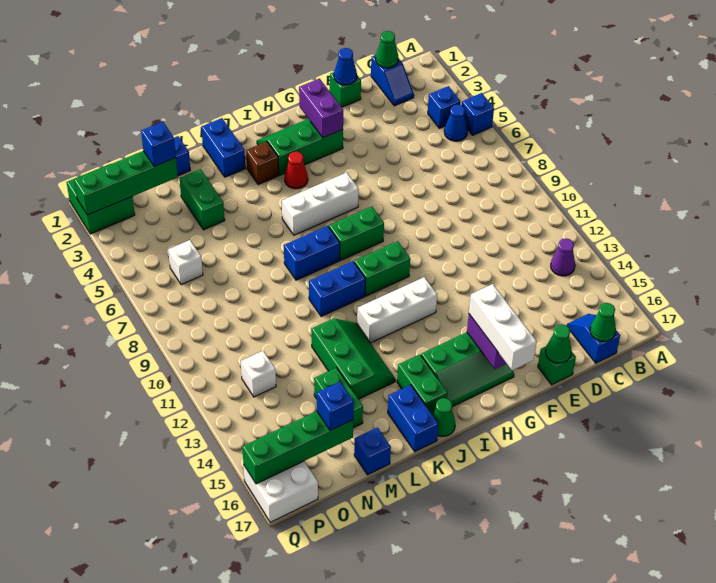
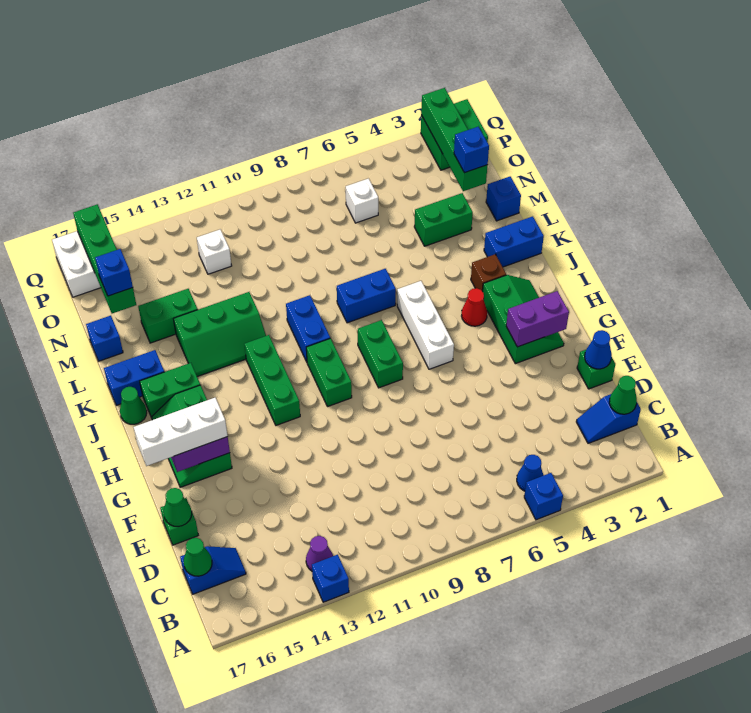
blue 1x1 brick [428,86,461,128] -> blue 1x1 brick moved to [312,555,349,602]
white 1x3 brick [357,277,437,343] -> green 1x3 brick [245,335,300,425]
blue 1x2 brick [284,226,340,280] -> blue 1x2 brick turned to [337,268,396,323]

